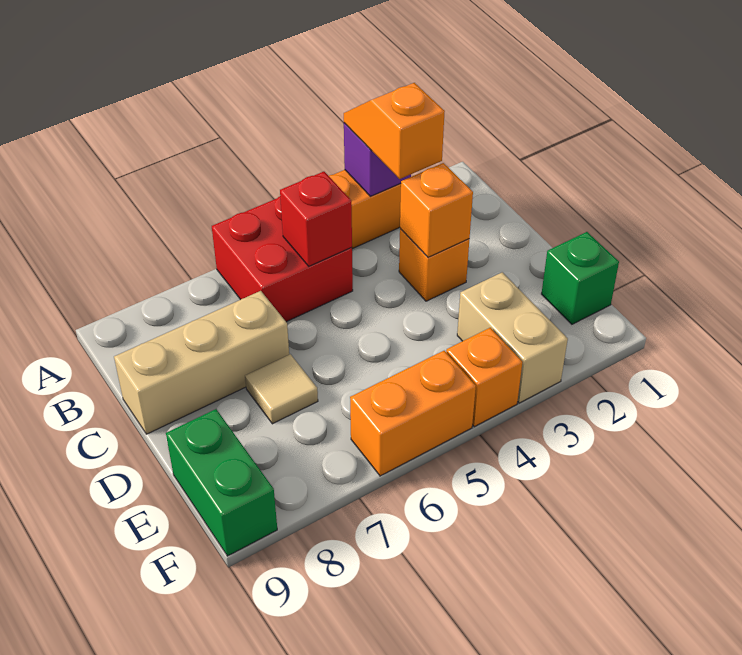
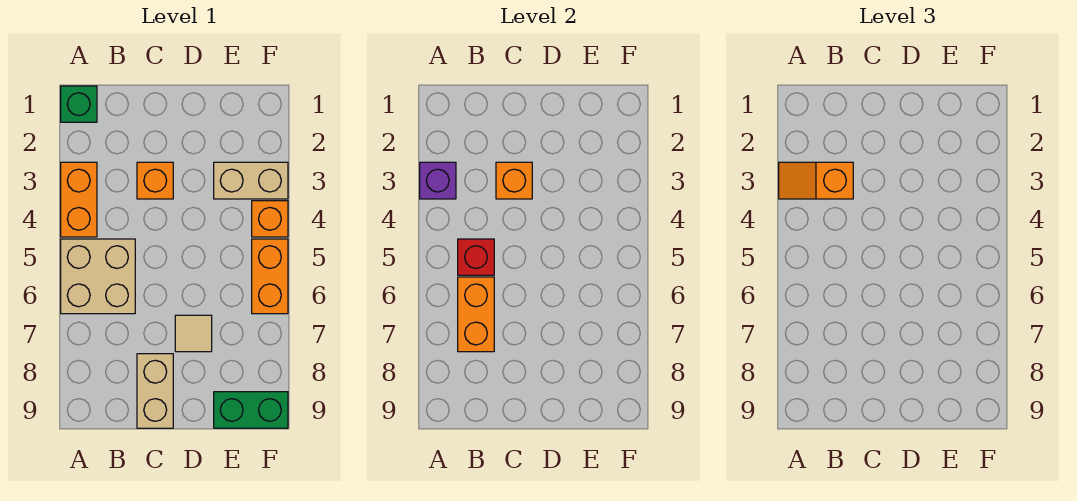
red 2x2 brick [212,197,353,322] -> tan 2x2 brick [61,239,135,314]
none -> orange 1x2 brick [458,277,494,352]
tan 1x3 brick [114,291,289,434] -> tan 1x2 brick [137,354,173,428]
green 1x1 brick [541,232,619,324] -> green 1x1 brick moved to [61,86,97,122]

